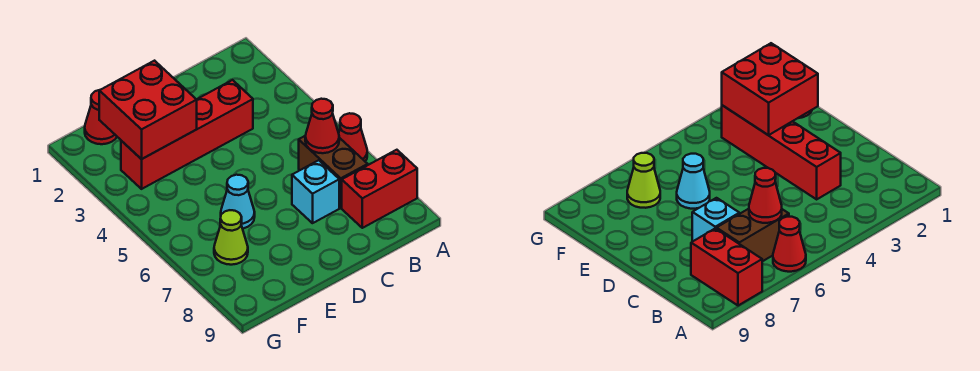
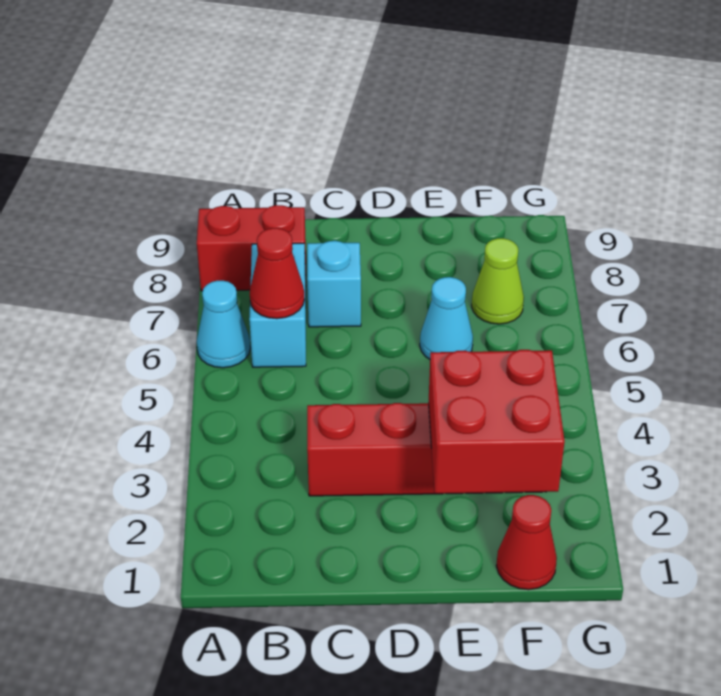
red 1x1 cone [339,113,367,161] -> cyan 1x1 cone [197,281,250,368]
brown 1x2 brick [299,136,368,208] -> cyan 1x2 brick [249,243,306,367]

